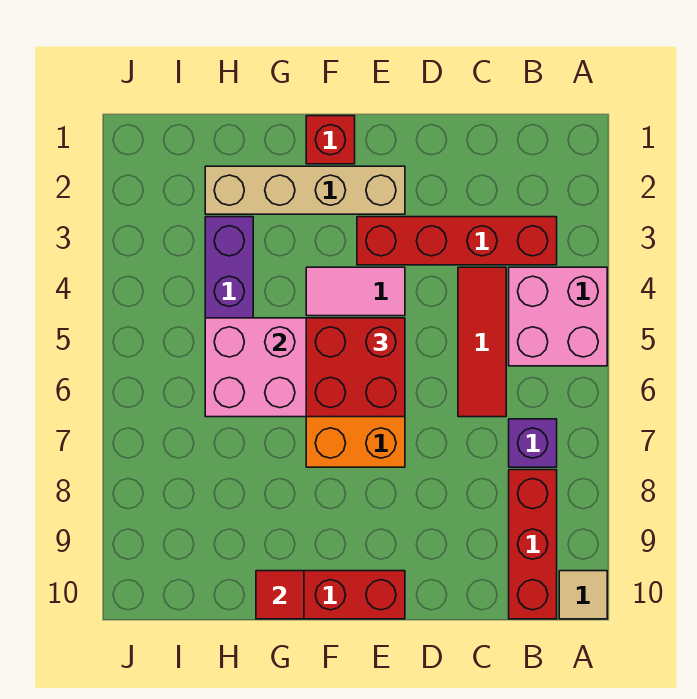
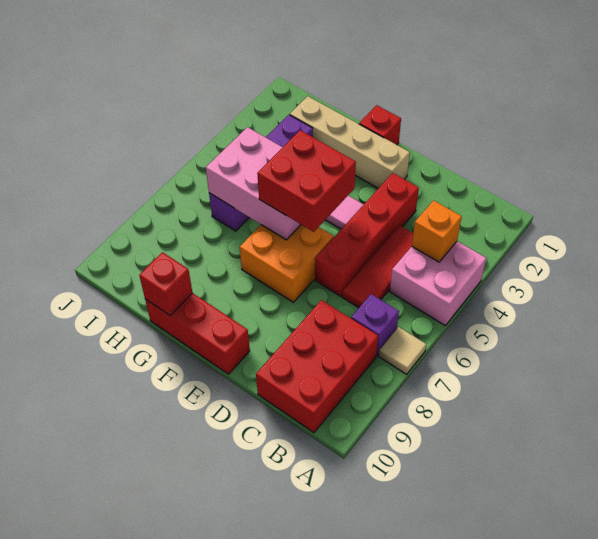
tan 1x1 tile [559,571,607,619] -> tan 1x1 tile moved to [379,327,426,374]
red 1x4 brick [357,217,557,265] -> red 1x4 brick turned to [315,173,419,297]
none -> orange 1x1 brick [412,200,462,262]
red 1x3 brick [509,470,557,619] -> red 2x3 brick [256,300,378,433]
red 1x1 tile [256,571,304,619] -> red 1x1 brick [139,252,192,316]

